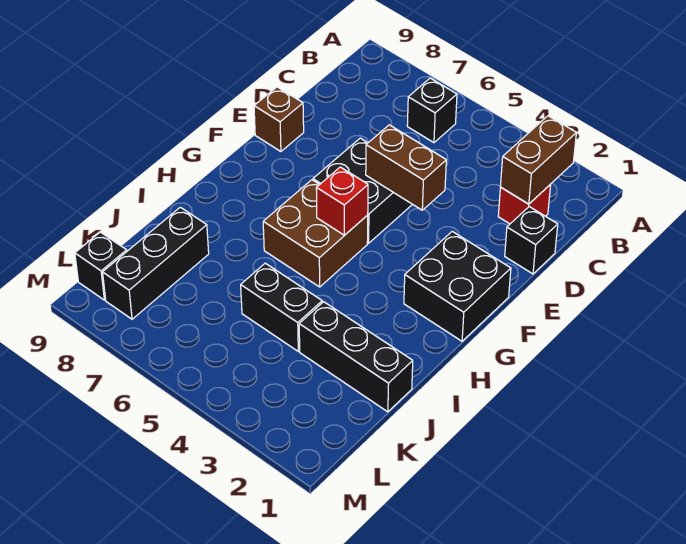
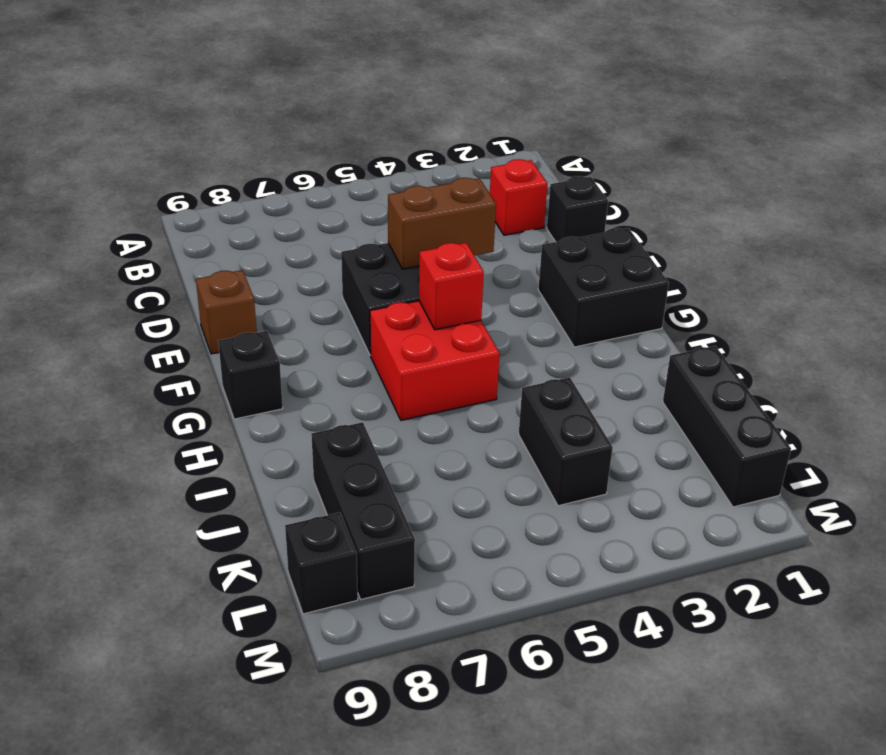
brown 1x2 brick [500,116,576,204] -> none
black 1x1 brick [407,78,457,143] -> black 1x1 brick moved to [218,331,283,419]
brown 2x2 brick [263,180,368,287] -> red 2x2 brick [370,301,499,420]
black 1x3 brick [299,302,413,412] -> black 1x3 brick turned to [663,346,791,507]
black 1x2 brick [241,263,322,351] -> black 1x2 brick turned to [519,377,613,506]

